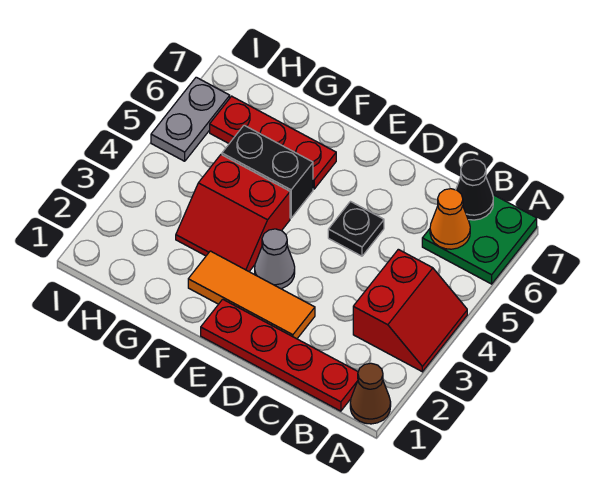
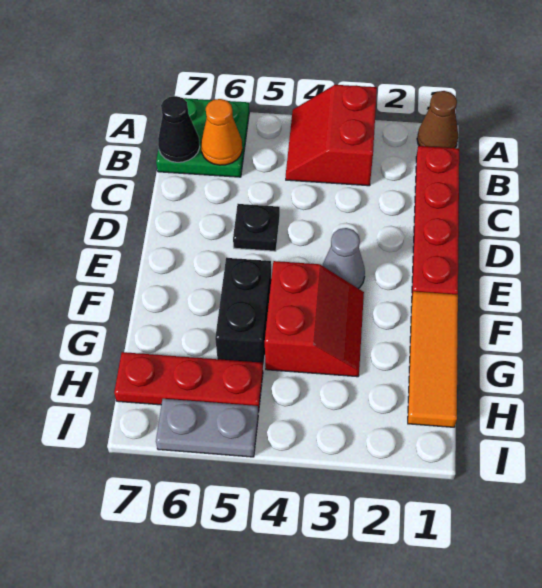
red 2x2 slope [353,249,467,372] -> red 2x2 slope turned to [286,85,377,186]
orange 1x3 tile [188,251,315,339] -> orange 1x3 tile moved to [408,291,458,427]
red 1x3 plate [210,96,336,189] -> red 1x3 plate turned to [114,352,263,412]

